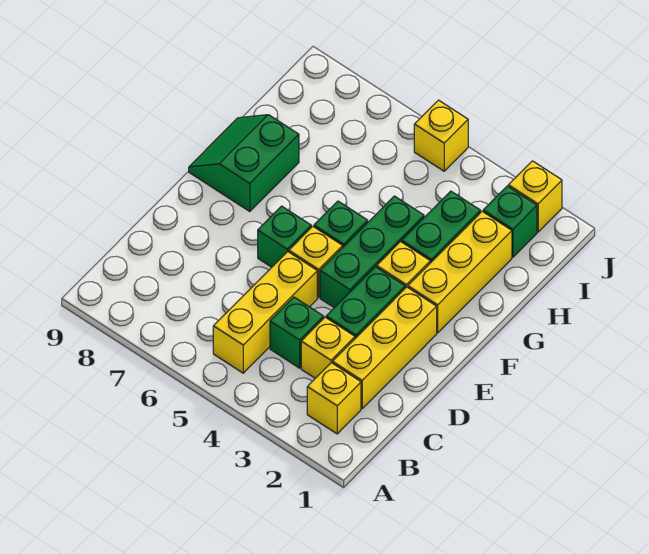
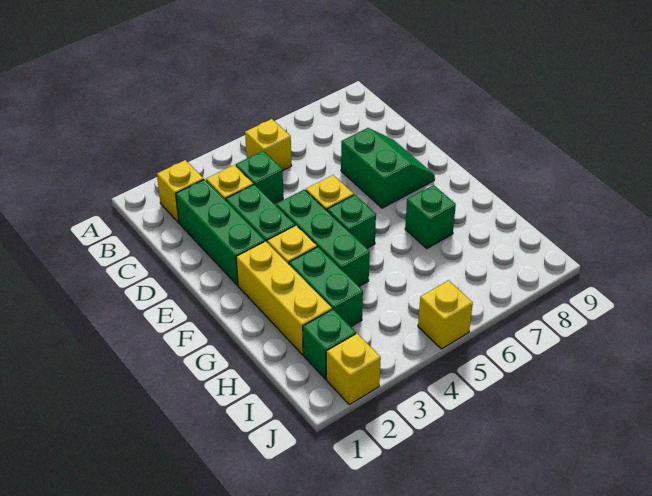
yellow 1x3 brick [213,252,317,373] -> yellow 1x1 brick [245,119,291,170]
yellow 1x3 brick [333,287,437,408] -> green 1x3 brick [176,179,265,285]
green 1x1 brick [258,206,311,267] -> green 1x1 brick moved to [405,185,456,248]
green 2x2 slope [189,115,299,212] -> green 2x2 slope moved to [341,128,435,208]

